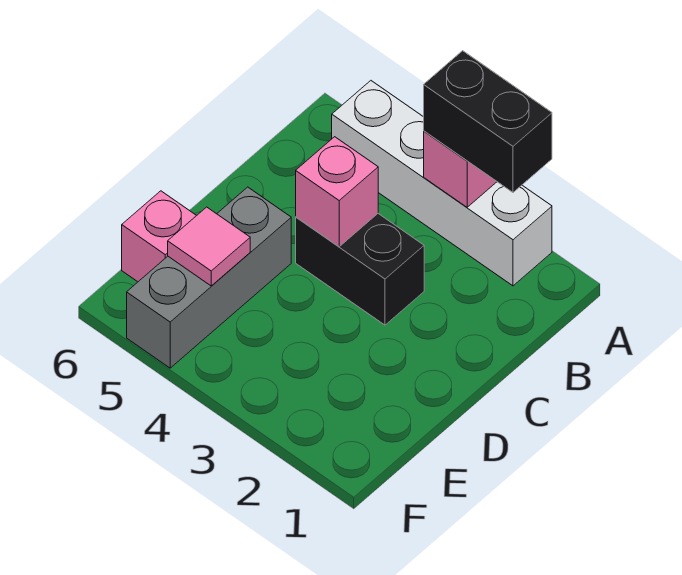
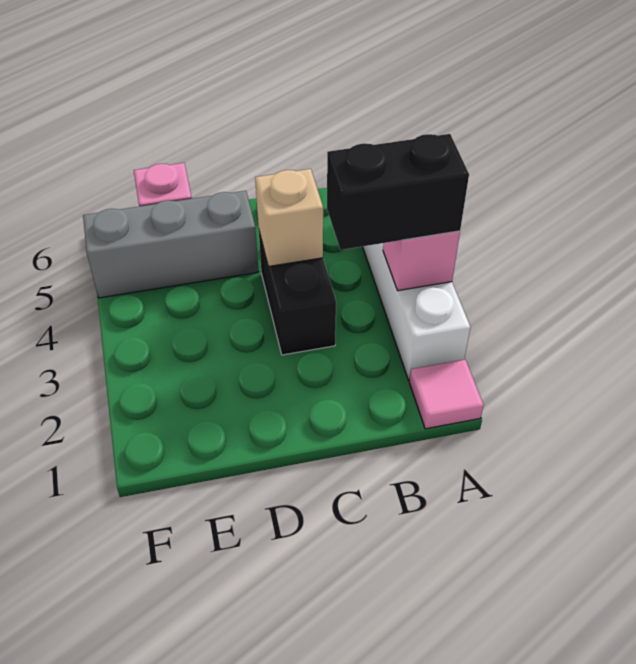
black 1x2 brick [424,51,552,192] -> black 1x2 brick turned to [327,134,469,250]
pink 1x1 brick [296,137,378,247] -> tan 1x1 brick [255,169,323,267]
pink 1x1 tile [168,207,250,286] -> pink 1x1 tile moved to [409,360,484,429]

